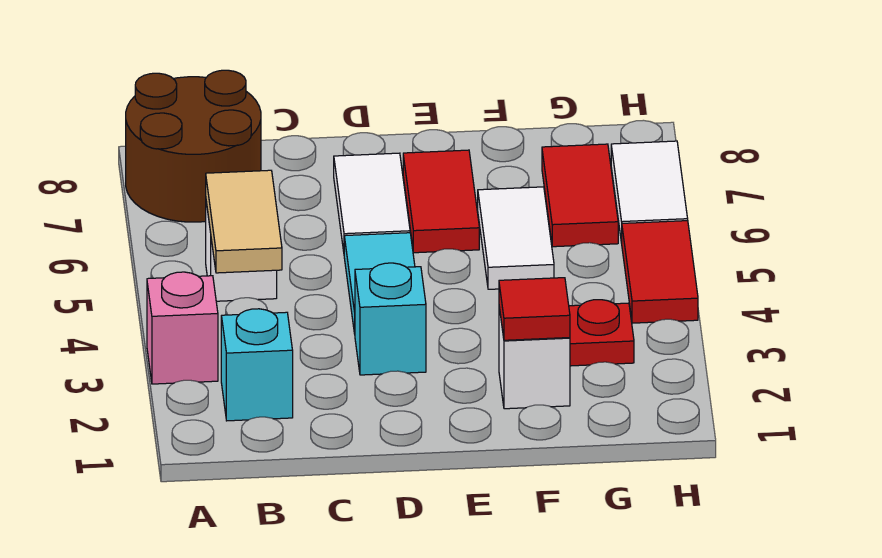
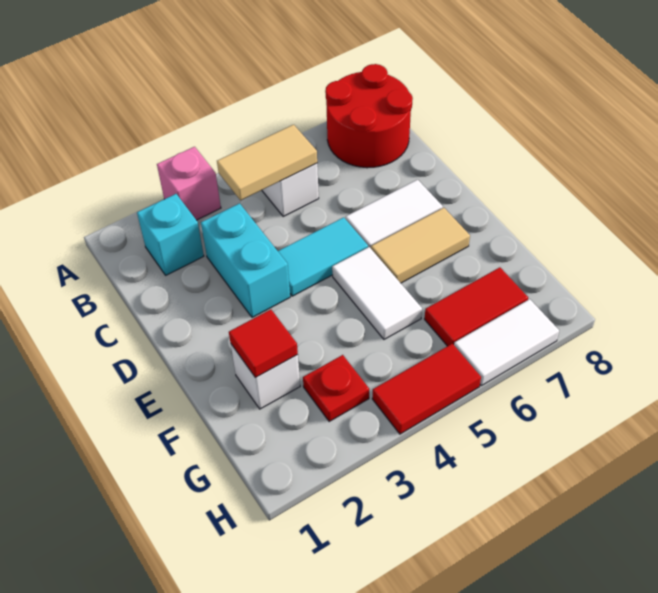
brown 2x2 round brick [126,70,261,222] -> red 2x2 round brick [325,64,413,168]
cyan 1x1 brick [355,263,426,375] -> cyan 1x2 brick [201,203,290,317]
red 1x2 tile [403,150,479,253] -> tan 1x2 tile [371,208,470,283]
white 1x2 tile [478,187,554,289] -> white 1x2 tile turned to [332,247,422,339]

